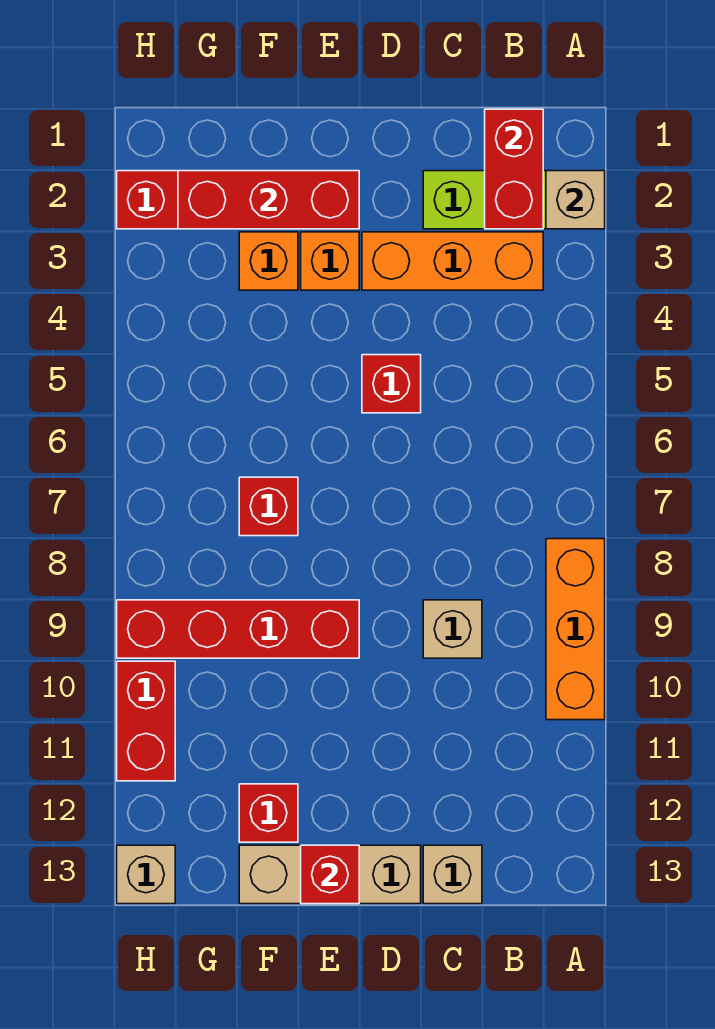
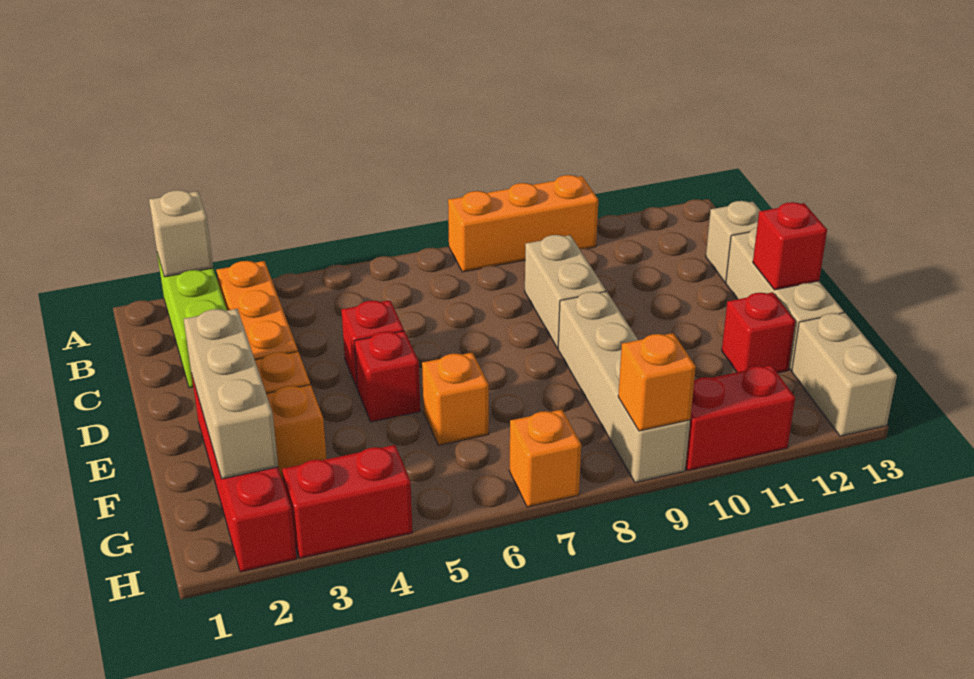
red 1x2 brick [485,109,543,229] -> red 1x2 brick moved to [282,445,413,558]
tan 1x1 brick [423,600,482,658] -> tan 1x2 brick [525,235,606,348]
red 1x3 brick [178,171,359,229] -> tan 1x3 brick [184,309,278,479]
red 1x4 brick [117,600,359,658] -> tan 1x4 brick [558,291,690,483]
none -> orange 1x1 brick [422,353,489,445]
red 1x1 brick [239,477,298,536] -> red 1x1 brick moved to [354,331,420,422]
none -> orange 1x1 brick [509,410,581,507]
none -> orange 1x1 brick [618,333,696,431]
tan 1x1 brick [117,845,175,904] -> tan 1x2 brick [792,313,897,436]

